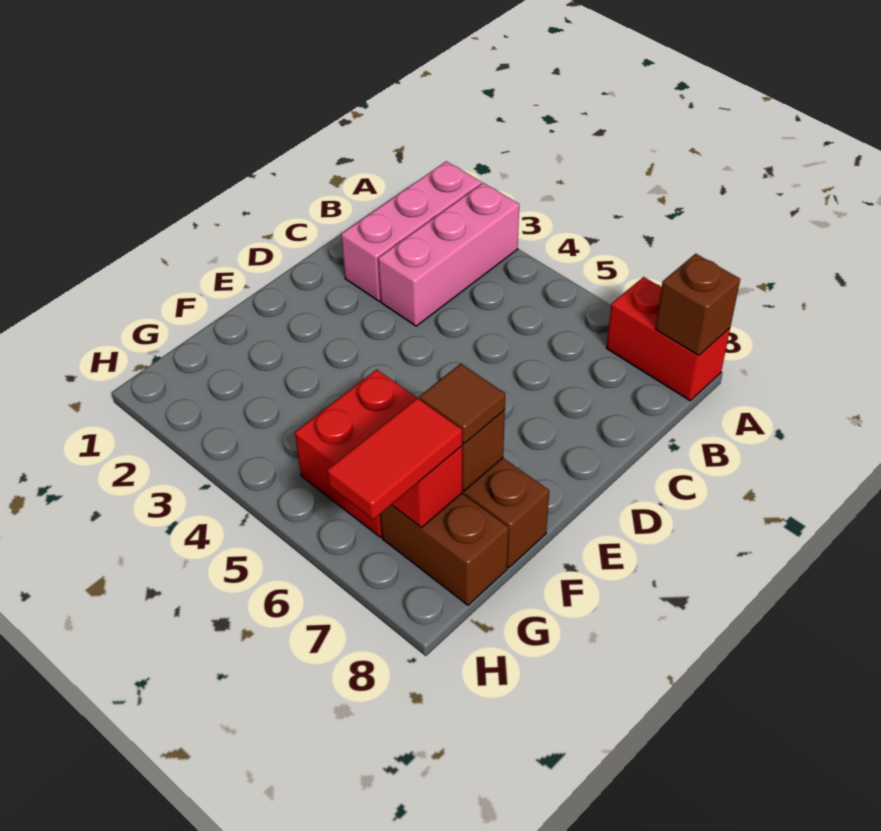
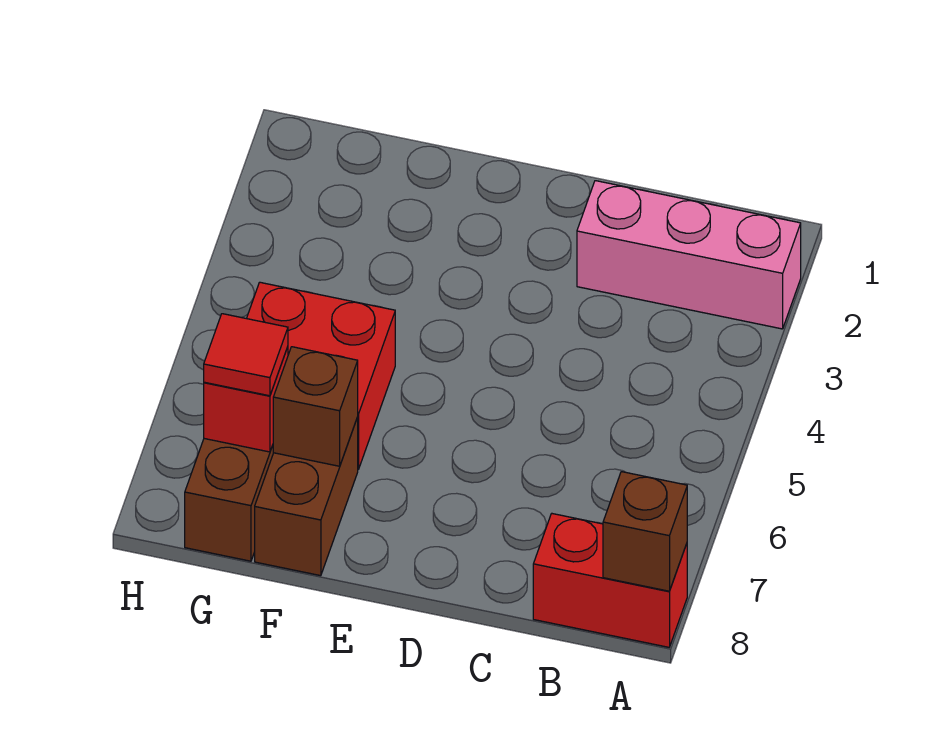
pink 1x3 brick [378,183,519,326] -> none
red 1x2 brick [606,277,730,401] -> red 1x2 brick turned to [533,514,687,647]
brown 1x1 tile [420,364,505,444] -> none
red 1x2 tile [327,398,462,520] -> red 1x1 tile [204,314,288,396]

